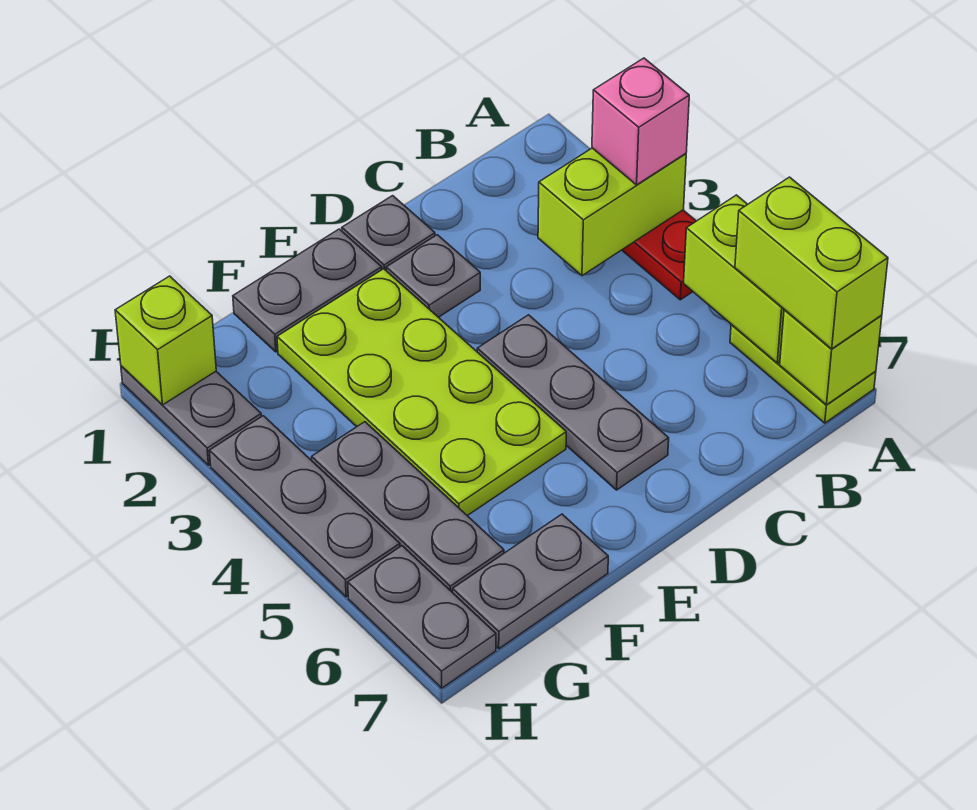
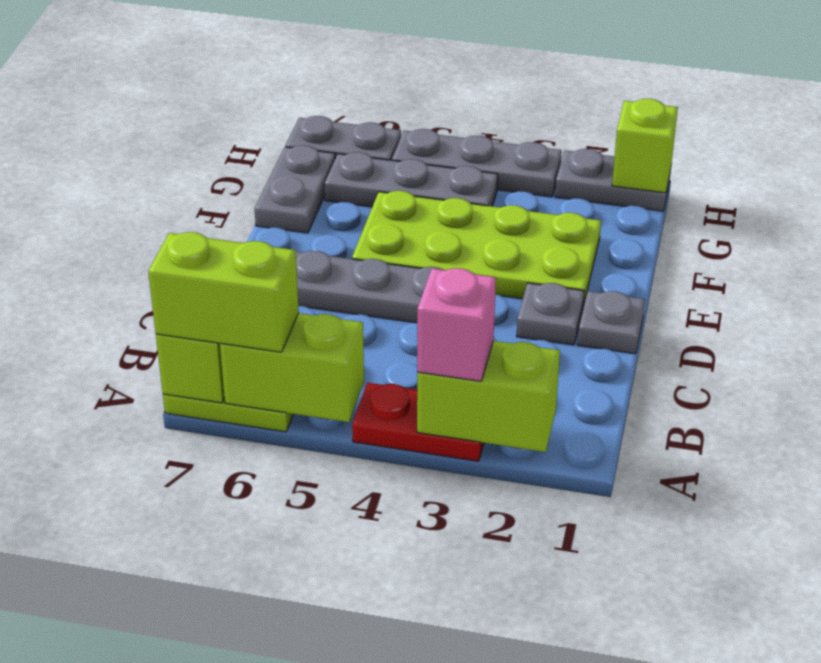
lime 1x2 brick [538,148,686,276] -> lime 1x2 brick turned to [417,341,560,452]
grey 1x2 plate [233,229,382,352] -> none

